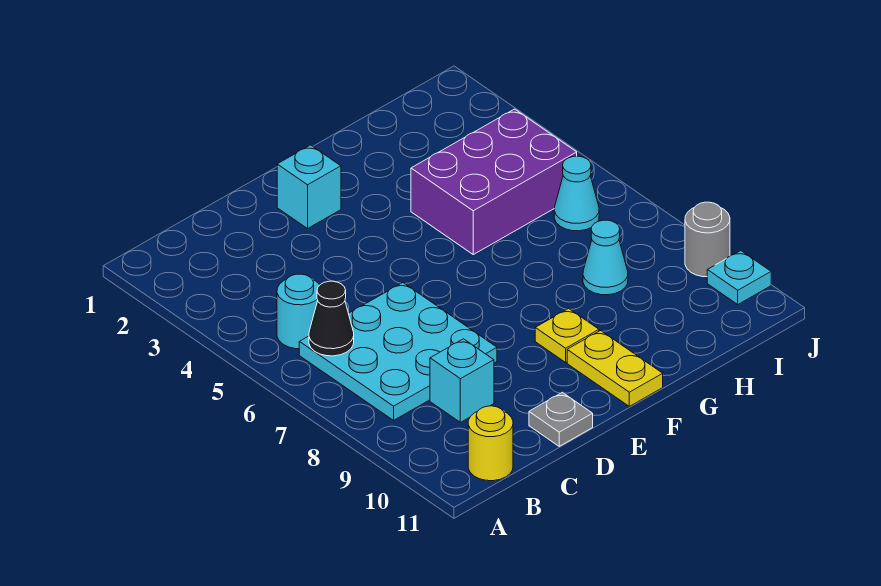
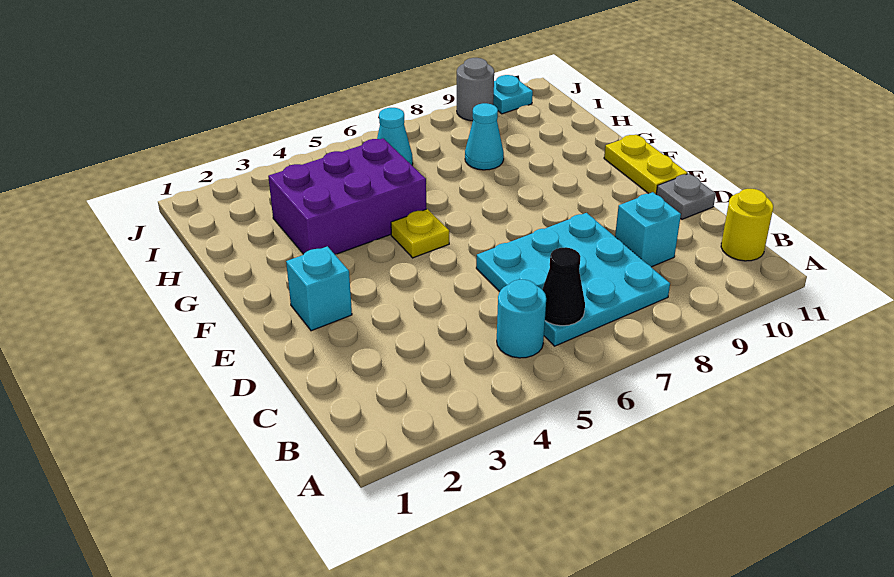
yellow 1x1 plate [535,309,599,362] -> yellow 1x1 plate moved to [391,209,449,258]
yellow 1x2 plate [567,331,663,406] -> yellow 1x2 plate turned to [604,135,688,194]
purple 2x3 brick [411,109,577,254] -> purple 2x3 brick turned to [268,138,426,254]

